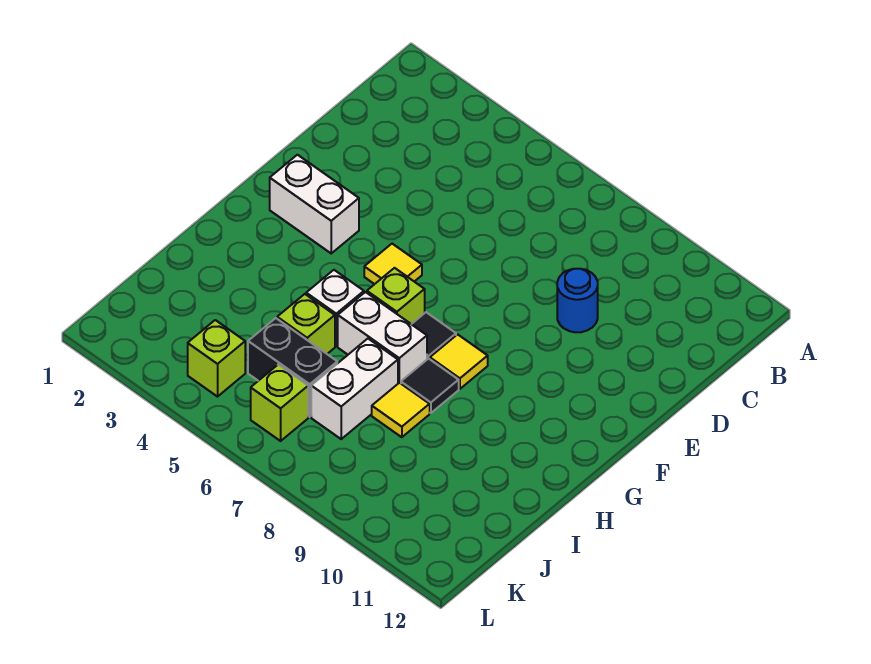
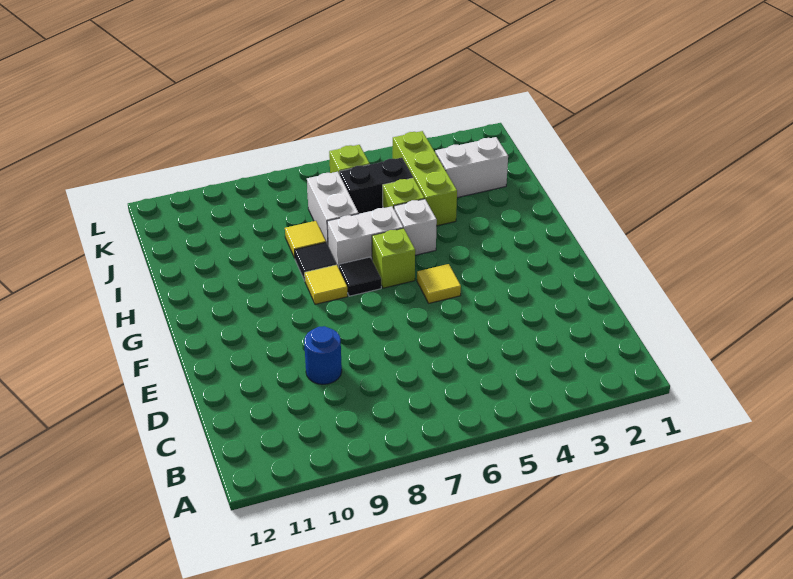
white 1x2 brick [270,155,359,253] -> white 1x2 brick moved to [435,137,508,198]
lime 1x1 brick [188,320,245,397] -> lime 1x3 brick [393,131,457,226]

